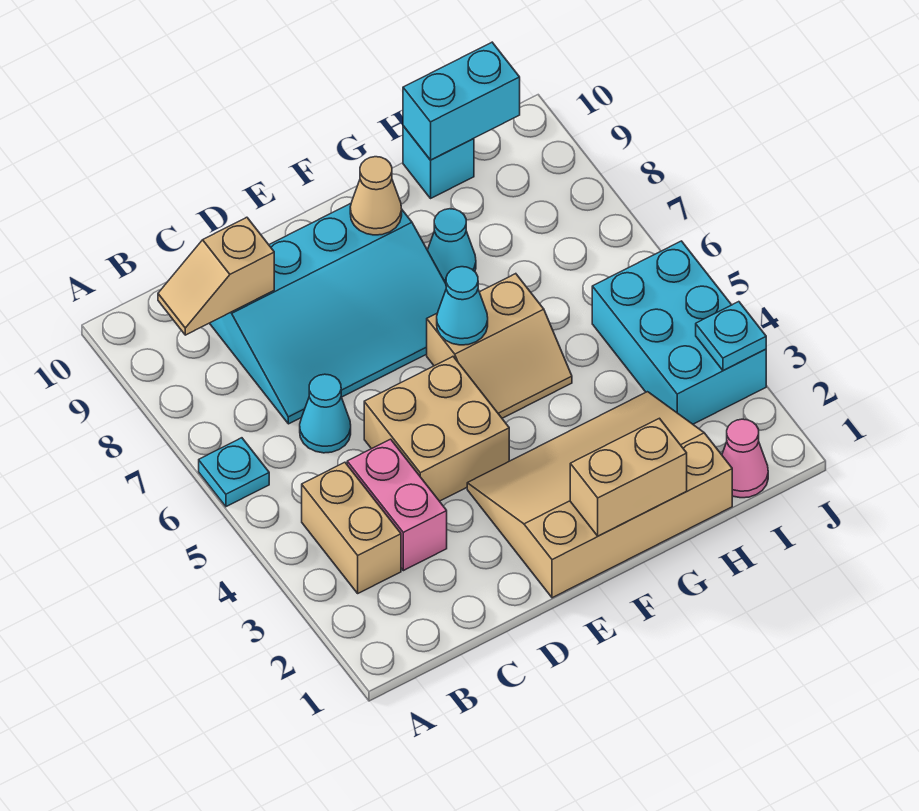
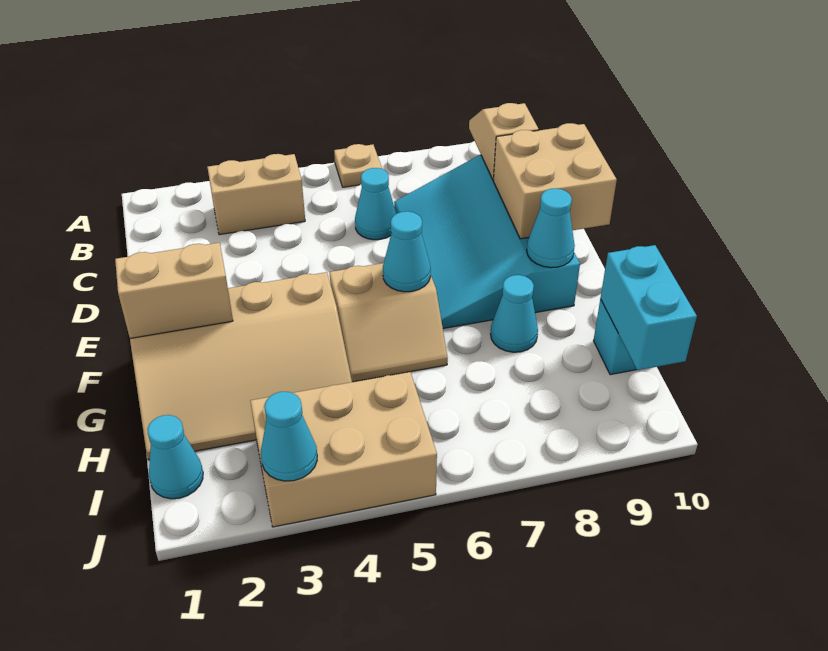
cyan 1x1 plate [199,438,269,507] -> tan 1x1 plate [334,144,382,187]
pink 1x2 brick [347,439,447,571] -> none
tan 2x2 brick [364,357,509,501] -> tan 2x2 brick moved to [493,123,617,239]
tan 3x4 slope [467,392,732,598] -> tan 3x4 slope turned to [130,272,352,460]
tan 1x2 brick [570,418,687,536] -> tan 1x2 brick turned to [115,243,233,338]
tan 2x2 slope [427,274,572,418] -> tan 2x2 slope turned to [330,263,448,382]
tan 1x1 cone [350,157,402,235] -> cyan 1x1 cone [527,188,575,268]
pink 1x1 cone [722,419,768,498] -> cyan 1x1 cone [147,415,203,499]
cyan 2x3 brick [592,241,766,424] -> tan 2x3 brick [250,372,437,527]
cyan 1x1 plate [696,302,766,371] -> cyan 1x1 cone [261,392,317,481]

